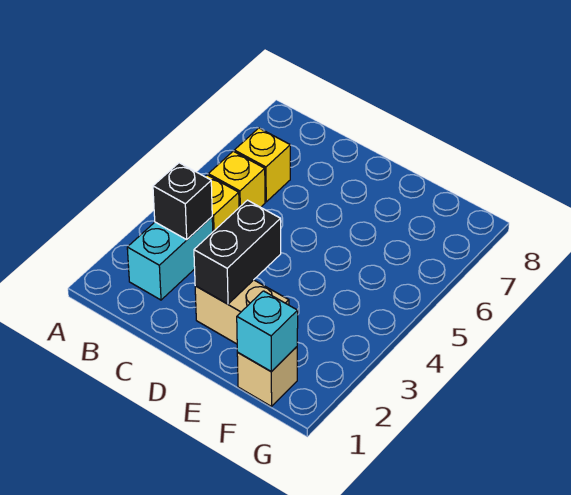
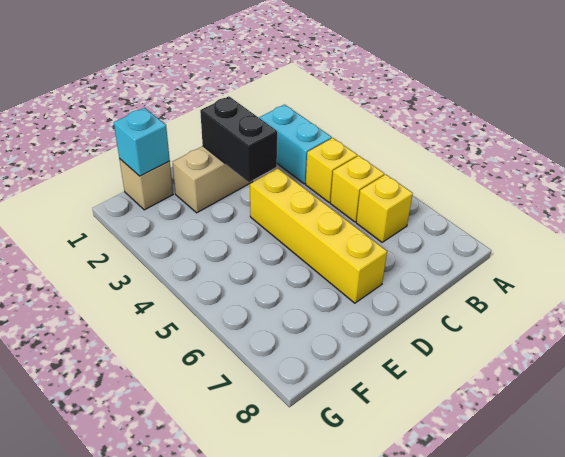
black 1x1 brick [153,163,212,240] -> none
none -> yellow 1x4 brick [250,168,387,303]

